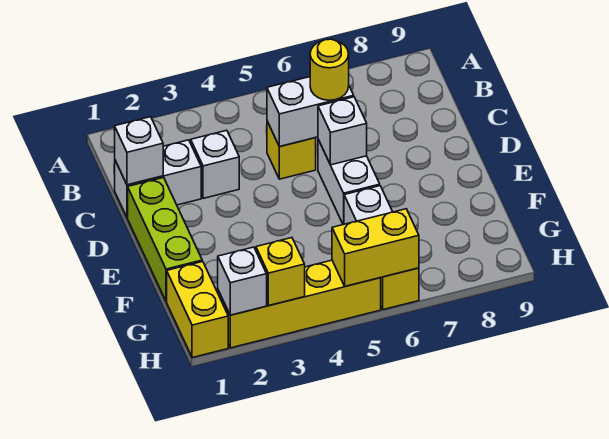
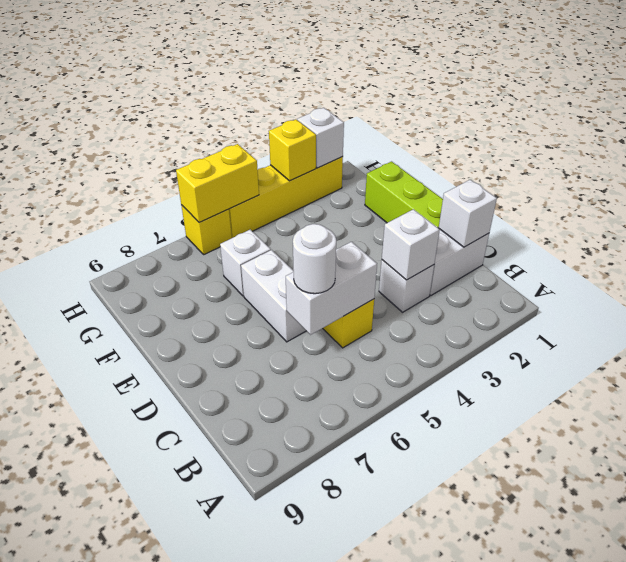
yellow 1x1 round brick [310,39,349,100] -> white 1x1 round brick [293,224,336,294]
white 1x1 brick [318,97,367,165] -> white 1x1 brick moved to [382,209,440,280]
yellow 1x2 brick [167,261,228,358] -> none

